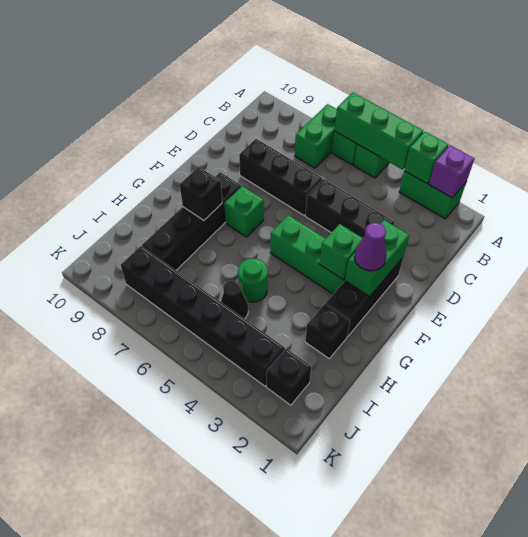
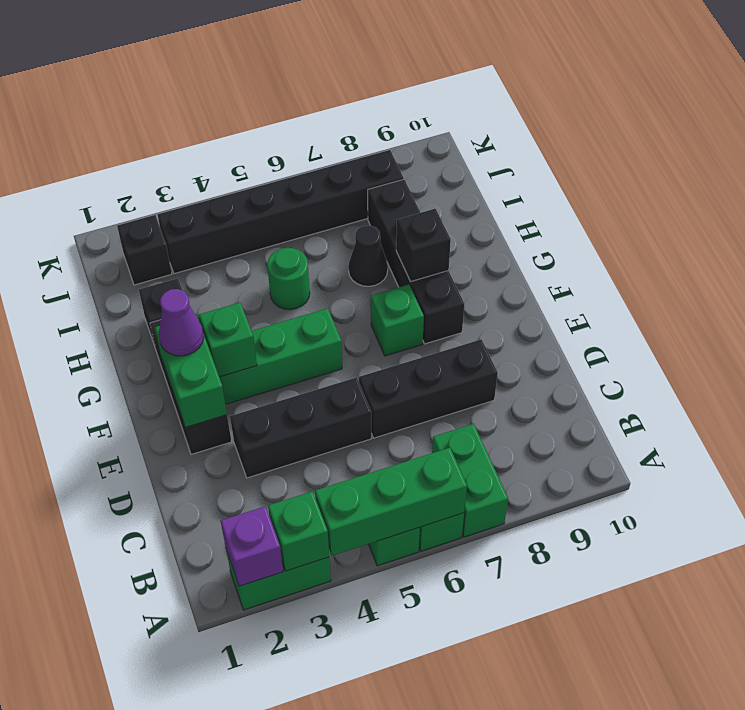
black 1x1 cone [221,280,248,319] -> black 1x1 cone moved to [348,225,388,286]

